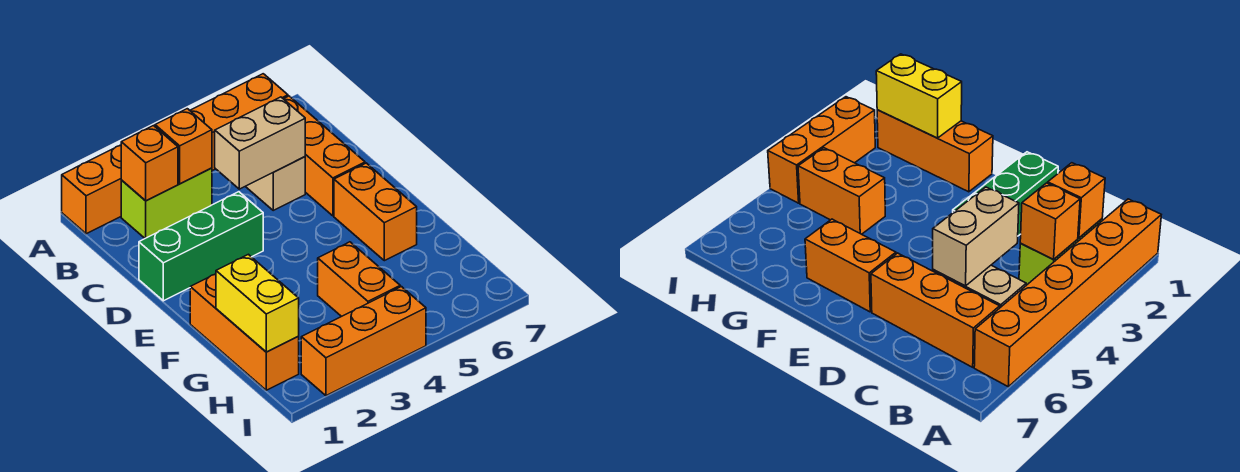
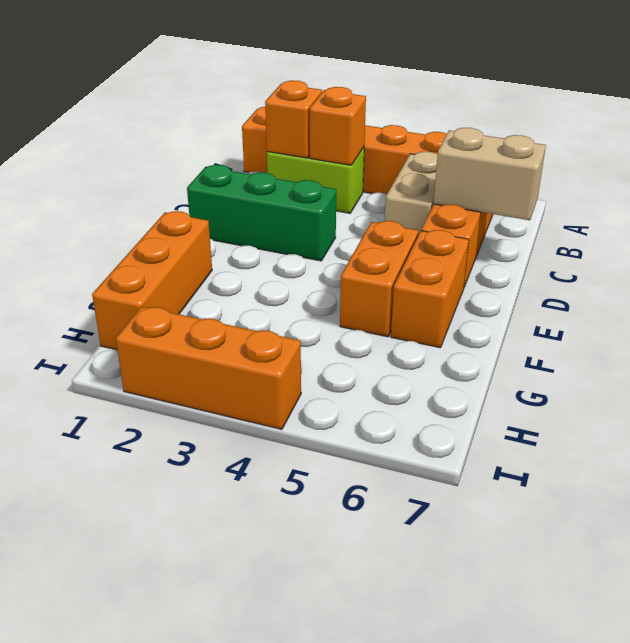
tan 1x2 brick [215,97,305,189] -> tan 1x2 brick moved to [434,128,546,220]
yellow 1x2 brick [216,254,299,352] -> none
orange 1x2 brick [318,242,400,317] -> orange 1x2 brick moved to [340,221,418,337]

